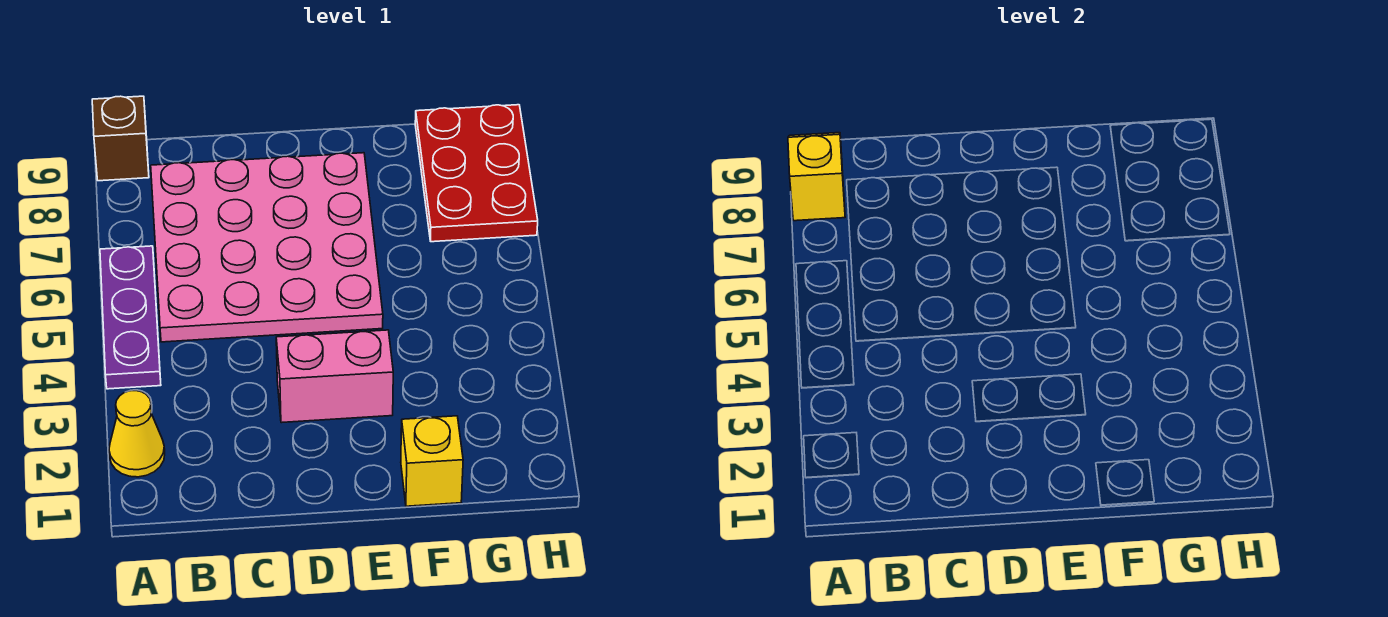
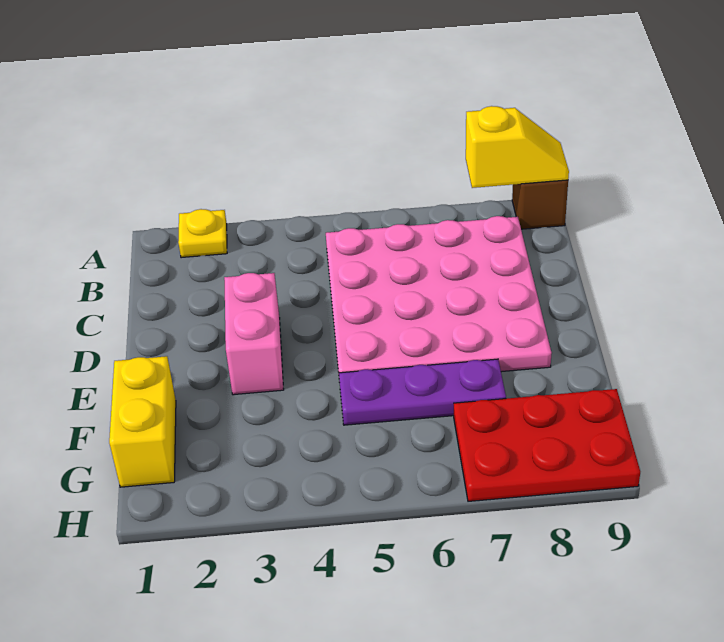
yellow 1x1 cone [109,391,165,477] -> yellow 1x1 plate [178,209,227,258]
purple 1x3 plate [100,246,161,389] -> purple 1x3 plate moved to [339,359,506,425]
yellow 1x1 brick [401,416,463,506] -> yellow 1x2 brick [109,356,176,487]

